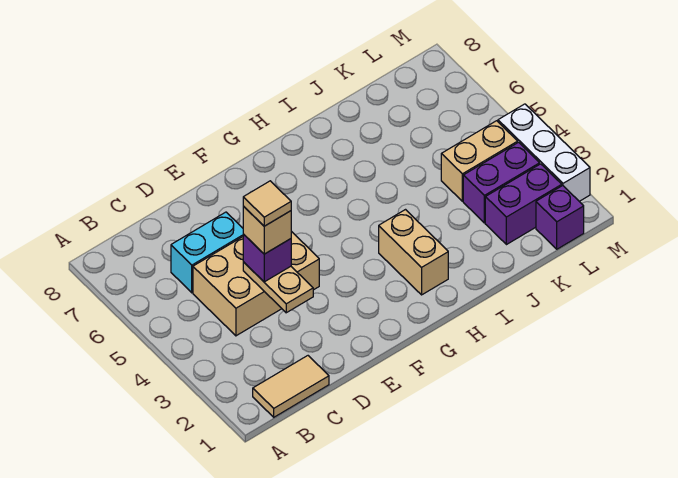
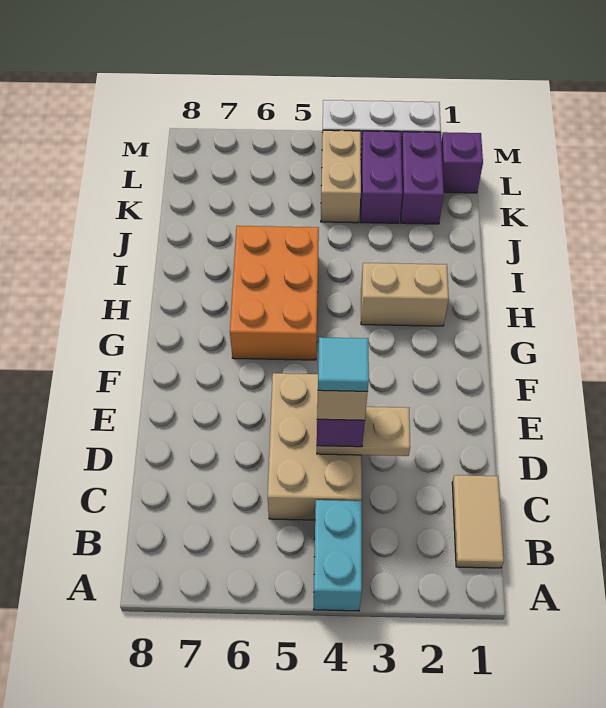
cyan 1x2 brick [171,212,243,293] -> cyan 1x2 brick moved to [314,500,362,611]
tan 1x1 tile [243,181,291,226] -> cyan 1x1 tile [318,337,369,391]
none -> orange 2x3 brick [230,226,319,360]

